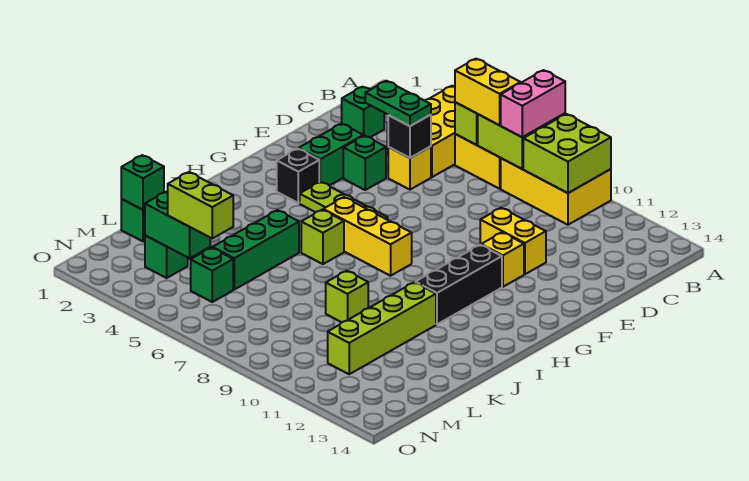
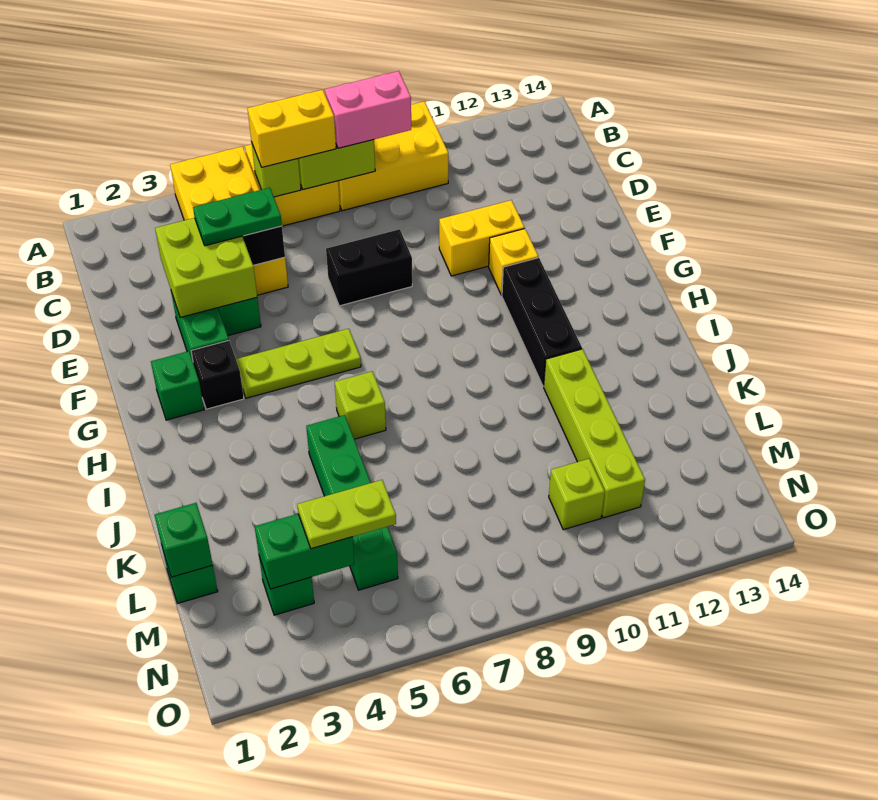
pink 1x2 brick [501,70,565,137] -> pink 1x2 brick turned to [325,71,411,148]
lime 2x2 brick [523,114,611,193] -> lime 2x2 brick moved to [155,218,257,317]
green 1x1 brick [342,87,384,137] -> green 1x1 brick moved to [151,351,204,420]
none -> black 1x2 brick [326,229,412,306]
yellow 1x3 brick [323,197,412,276] -> none
lime 1x1 brick [326,271,368,322] -> lime 1x1 brick moved to [549,459,605,530]
lime 1x2 brick [168,172,233,238] -> lime 1x2 plate [297,480,396,549]

